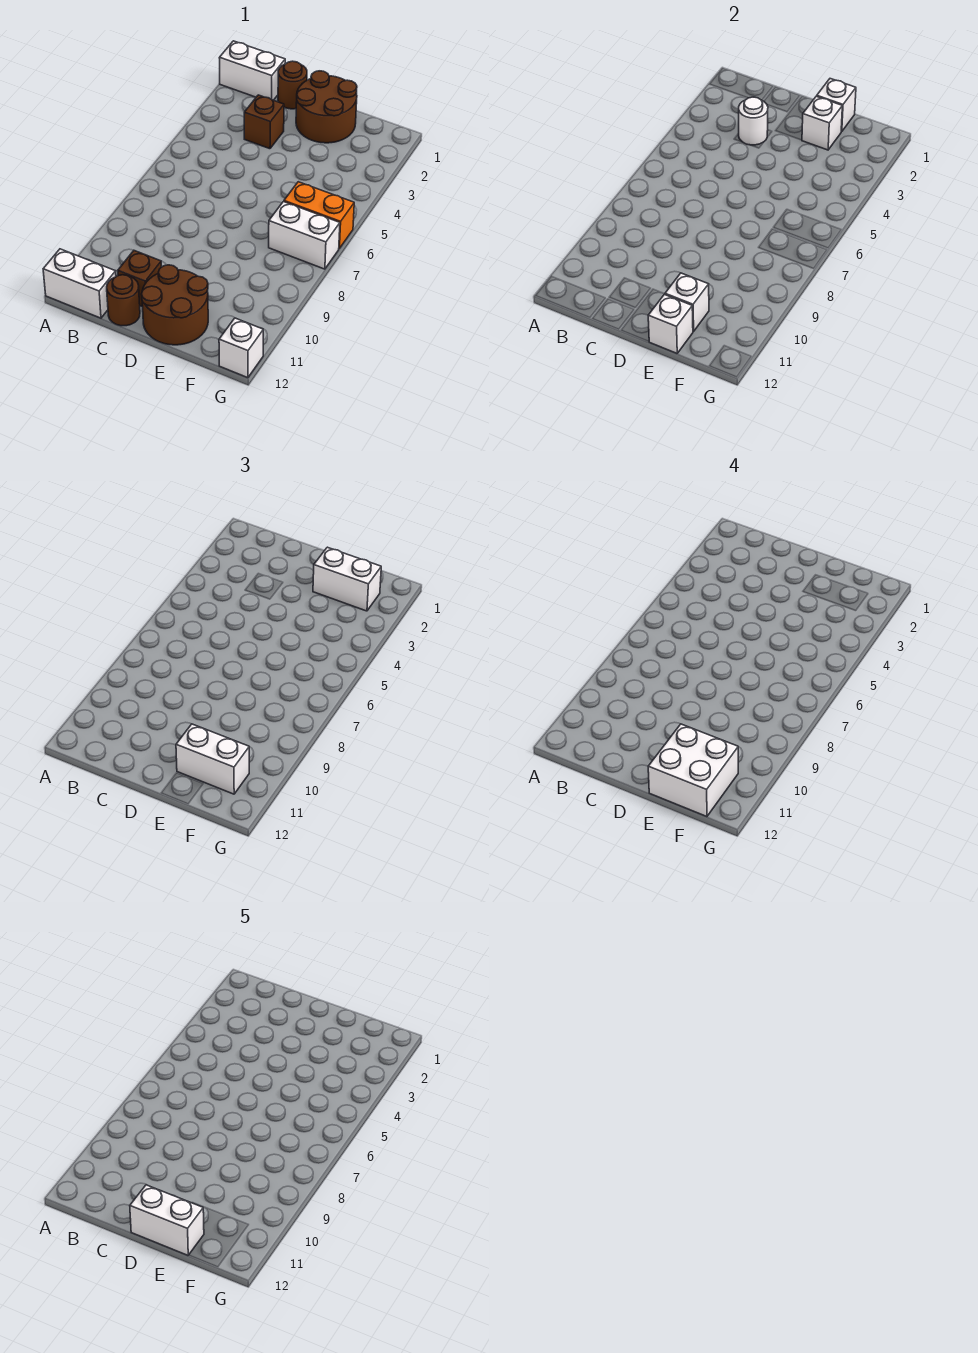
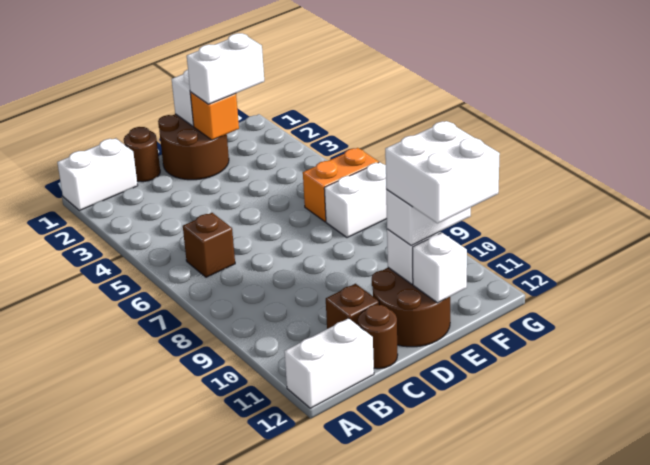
brown 1x1 brick [244,95,284,149] -> brown 1x1 brick moved to [183,213,235,277]
white 1x1 round brick [739,97,768,145] -> none
white 1x2 brick [130,1185,204,1255] -> none
white 1x1 brick [802,96,842,150] -> orange 1x1 brick [190,92,239,140]
white 1x1 brick [219,318,263,378] -> none

